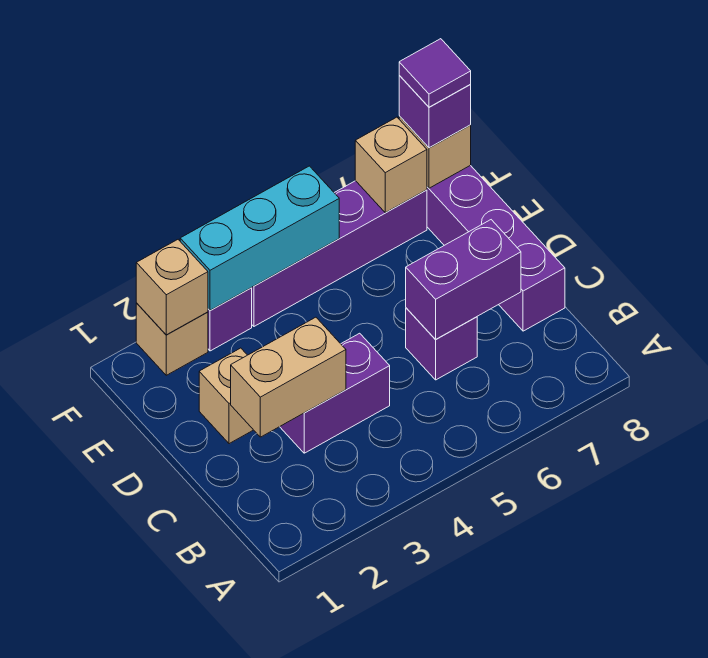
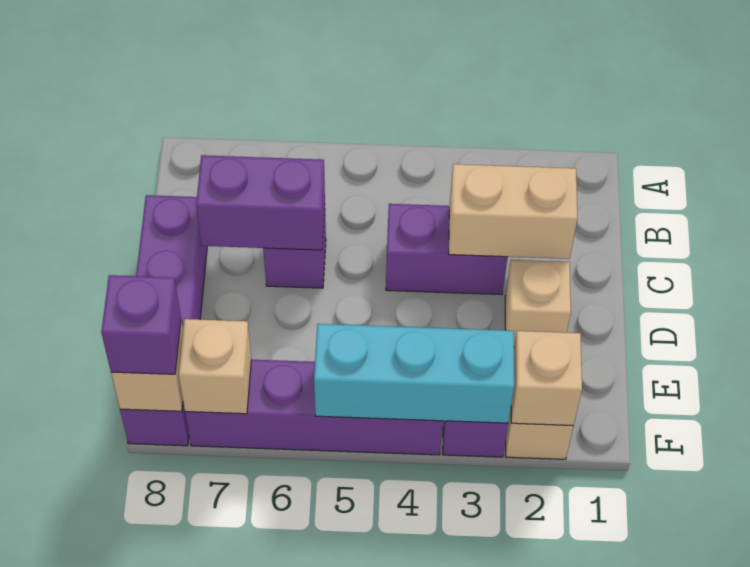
purple 1x1 tile [399,39,471,107] -> none

